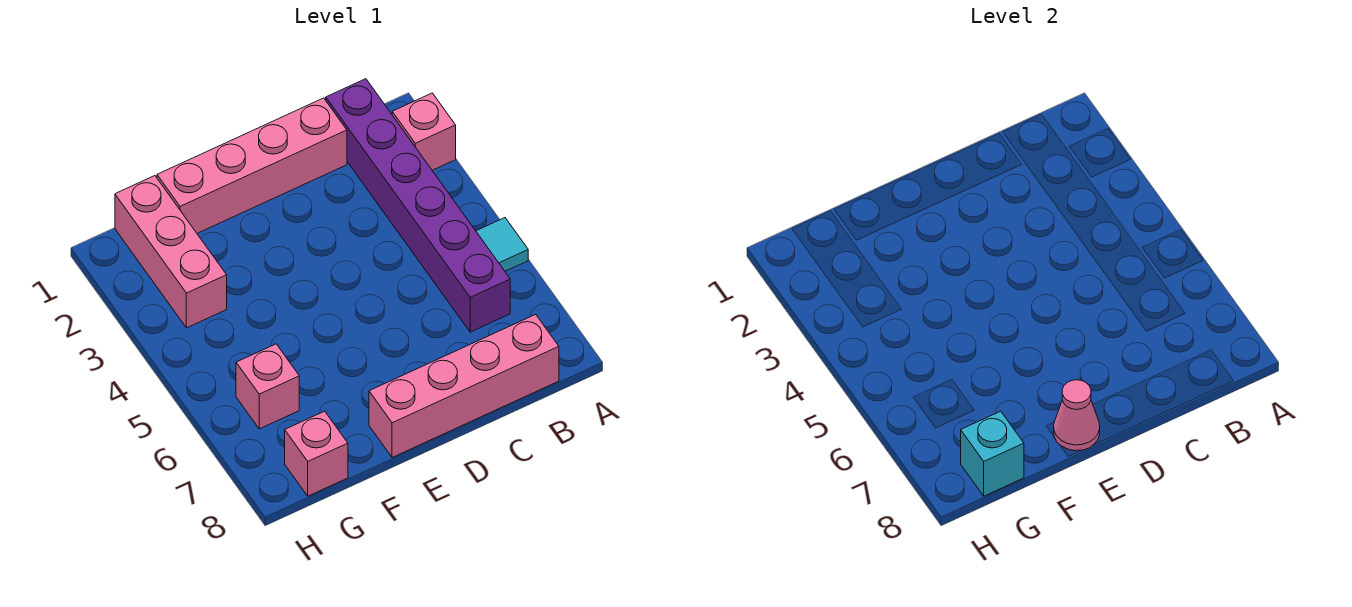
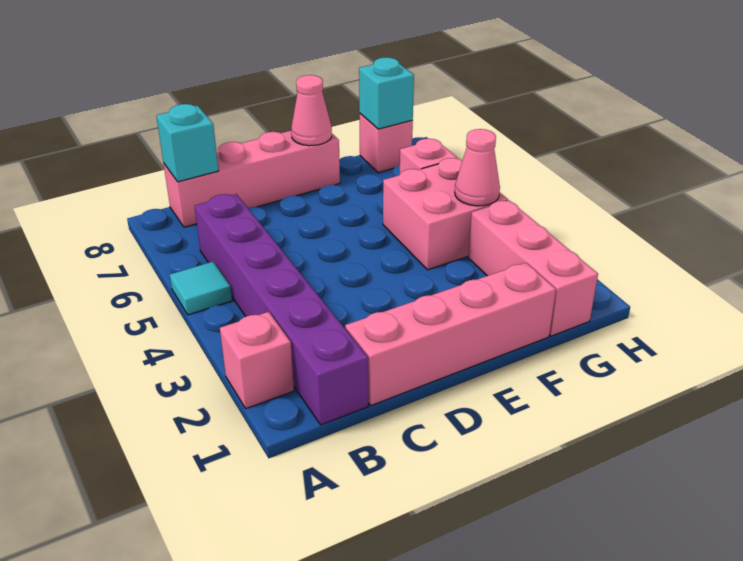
none -> cyan 1x1 brick [156,104,218,182]
none -> pink 2x2 brick [383,158,508,270]
none -> pink 1x1 cone [455,129,500,206]

